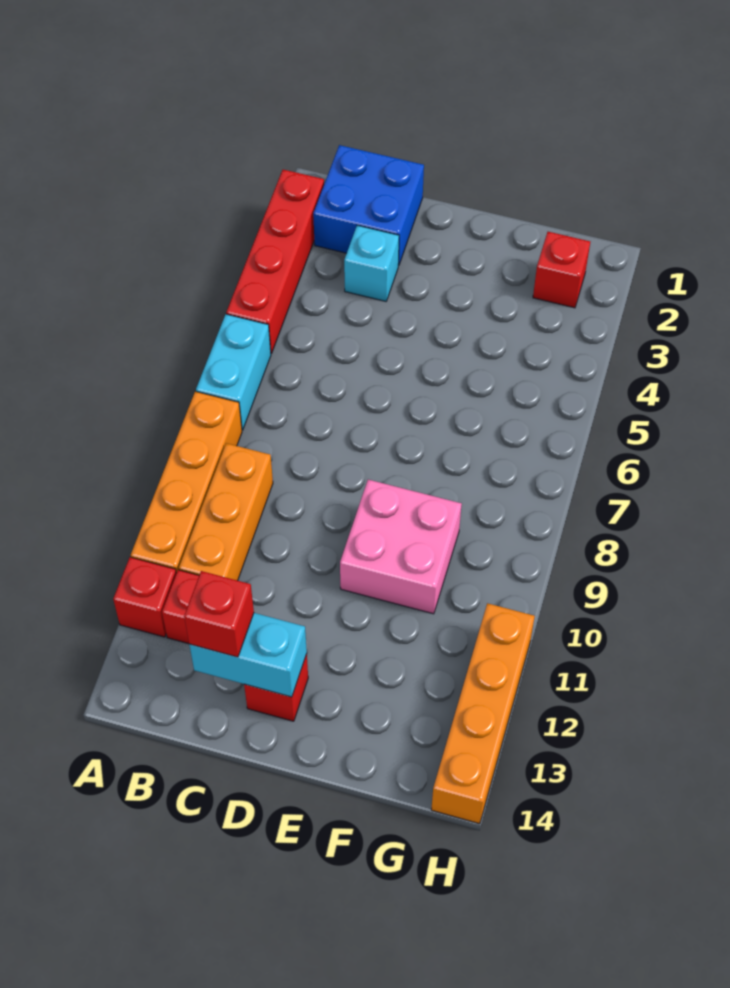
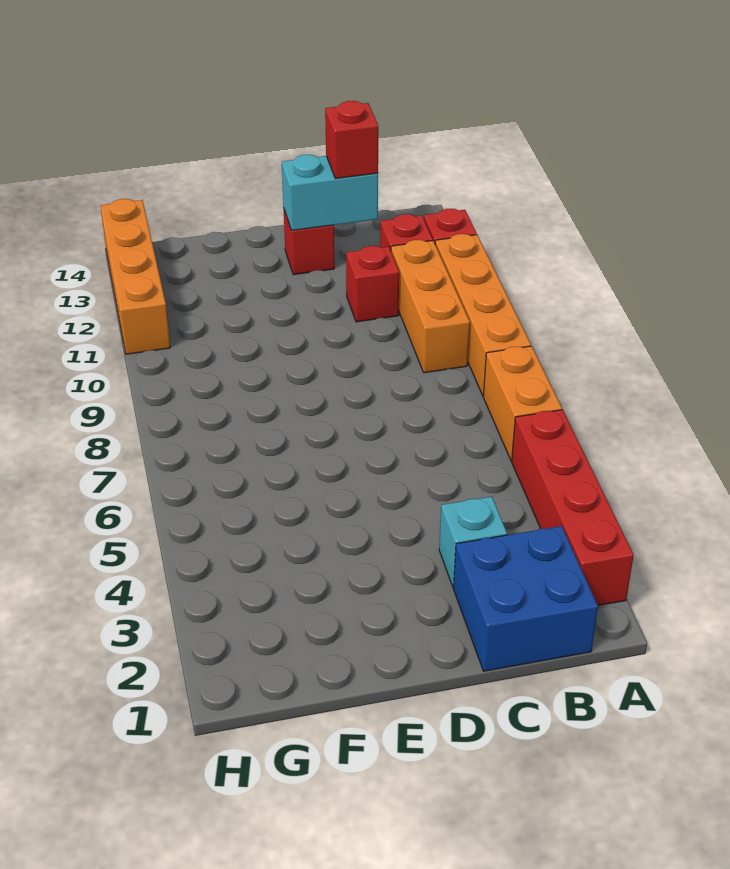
cyan 1x2 brick [196,314,271,430] -> orange 1x2 brick [483,346,562,461]
pink 2x2 brick [340,480,462,614] -> none
red 1x1 brick [533,232,590,308] -> red 1x1 brick moved to [346,246,399,322]

